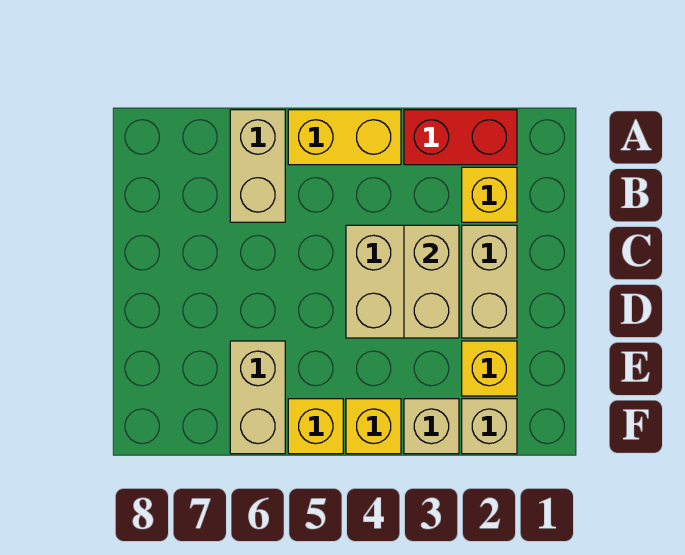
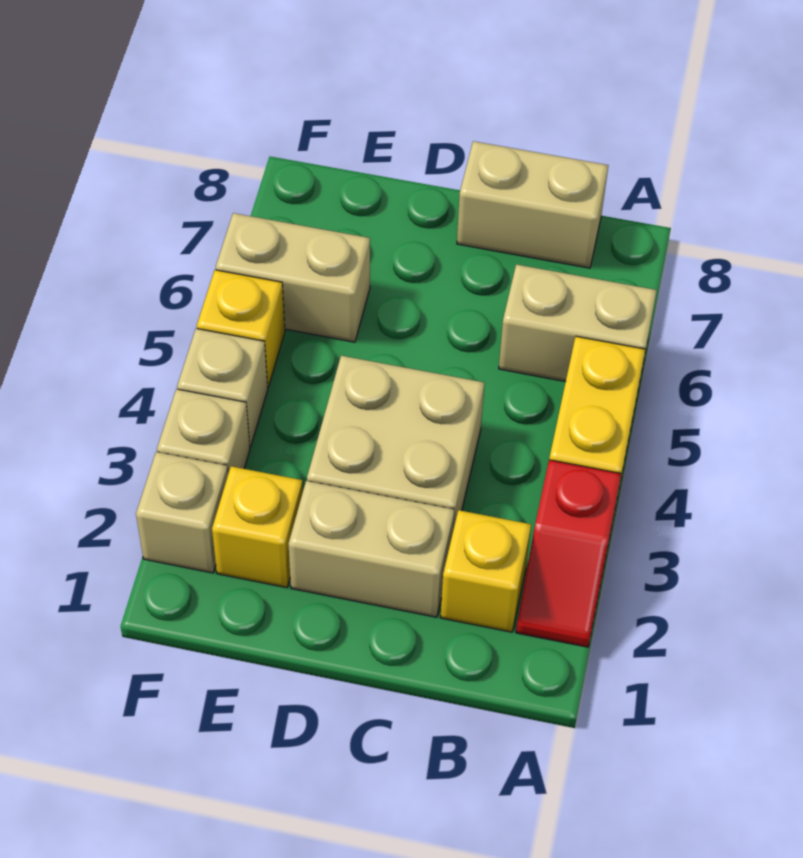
red 1x2 brick [404,110,517,165] -> red 1x2 slope [516,460,621,647]
tan 1x2 brick [404,225,459,338] -> tan 1x2 brick moved to [457,141,608,268]
yellow 1x1 brick [346,399,401,454] -> tan 1x1 brick [177,328,268,447]

